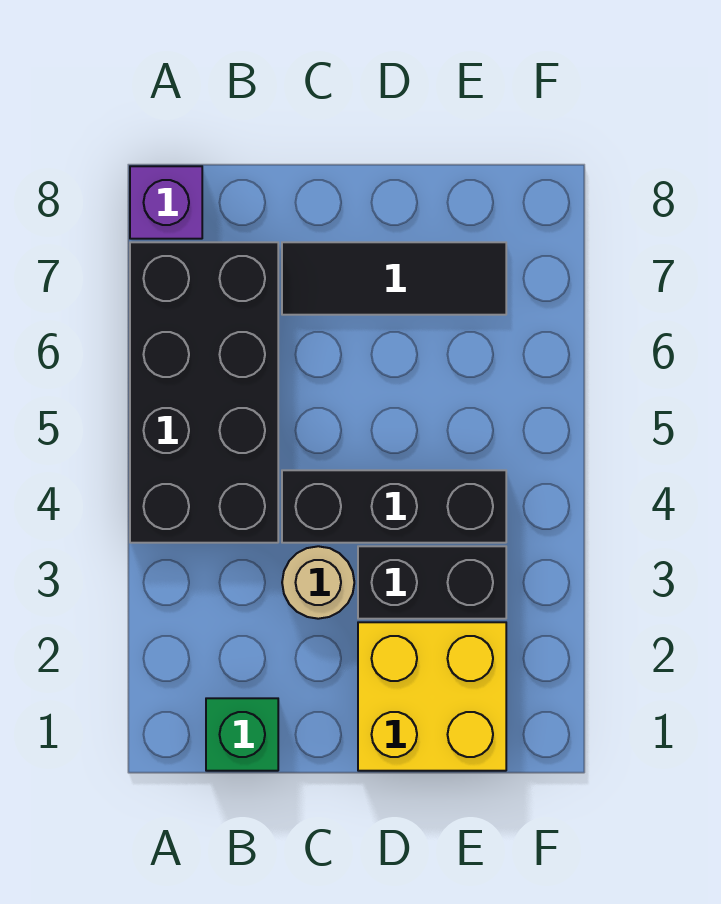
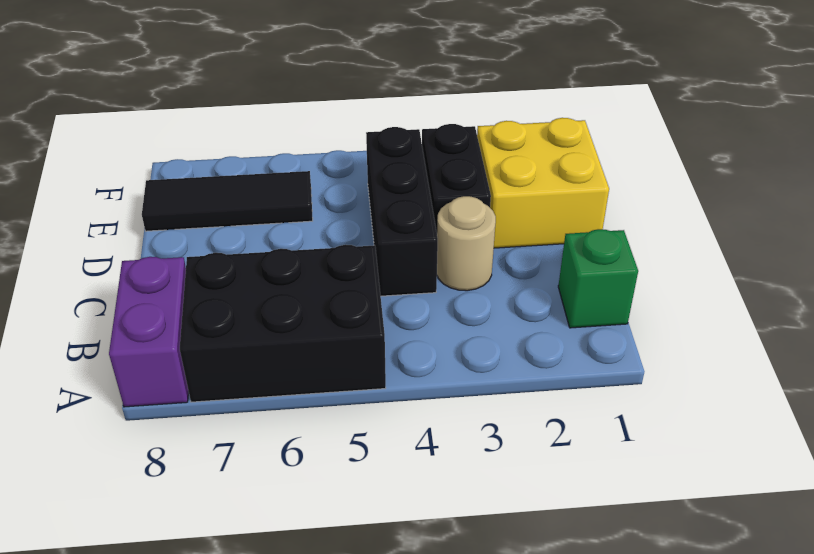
black 2x4 brick [130,242,278,543] -> black 2x3 brick [180,245,386,402]
purple 1x1 brick [130,166,202,239] -> purple 1x2 brick [109,257,188,407]
black 1x3 tile [282,242,506,315] -> black 1x3 tile turned to [142,171,313,231]

